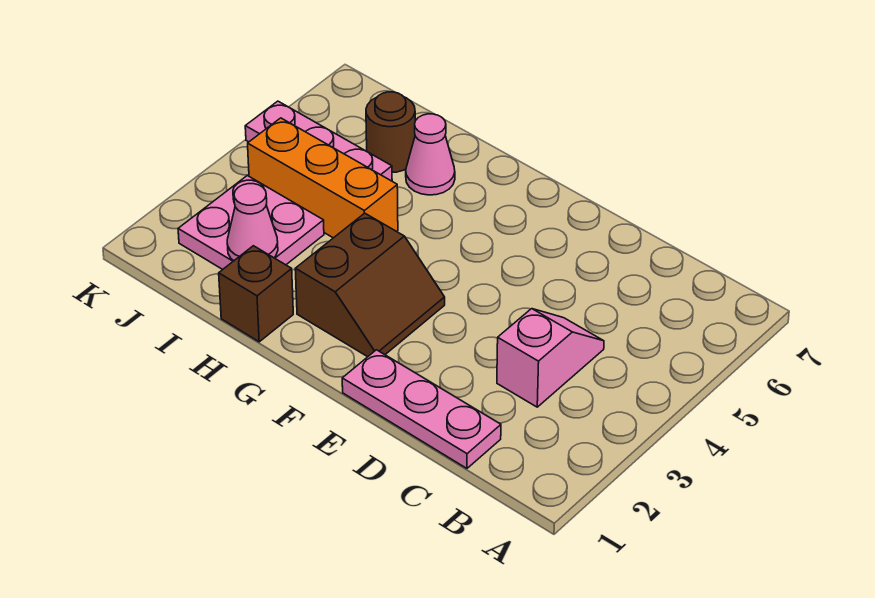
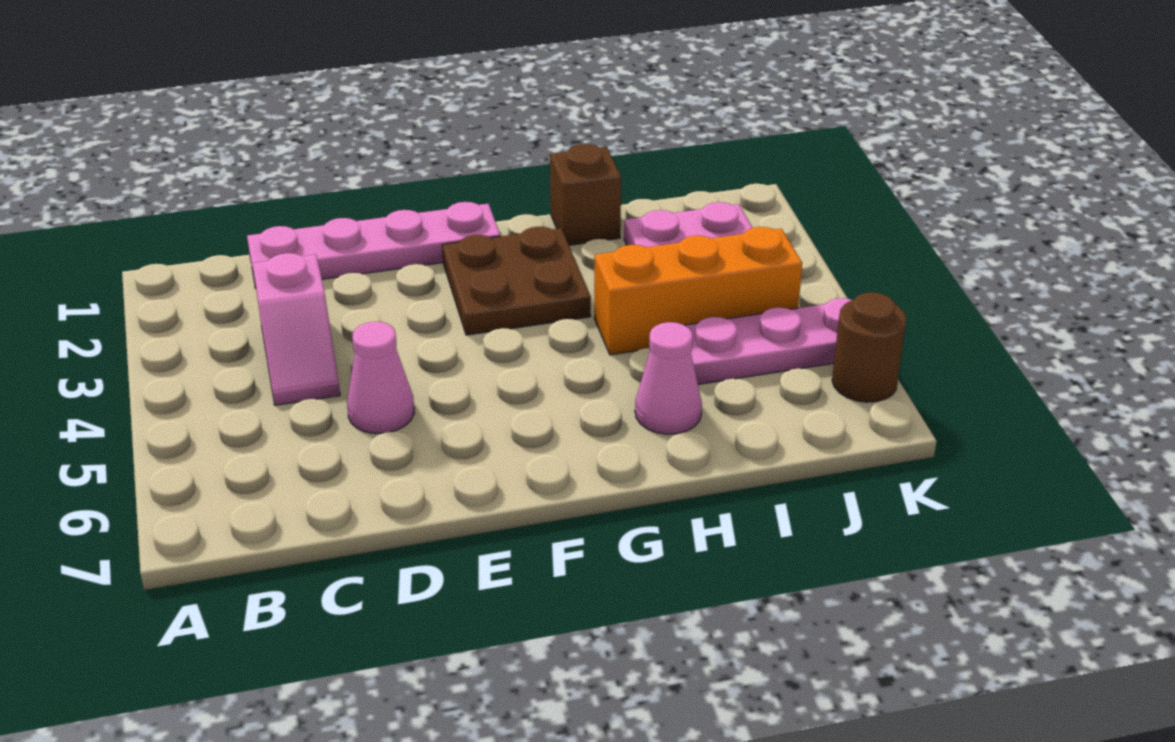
pink 1x3 plate [342,350,501,468] -> pink 1x4 plate [247,202,500,288]
brown 2x2 slope [295,213,445,357] -> brown 2x2 plate [442,227,591,335]
pink 1x1 cone [227,184,278,261] -> pink 1x1 cone moved to [347,322,414,434]
brown 1x1 round brick [366,92,415,172] -> brown 1x1 round brick moved to [832,292,906,402]

